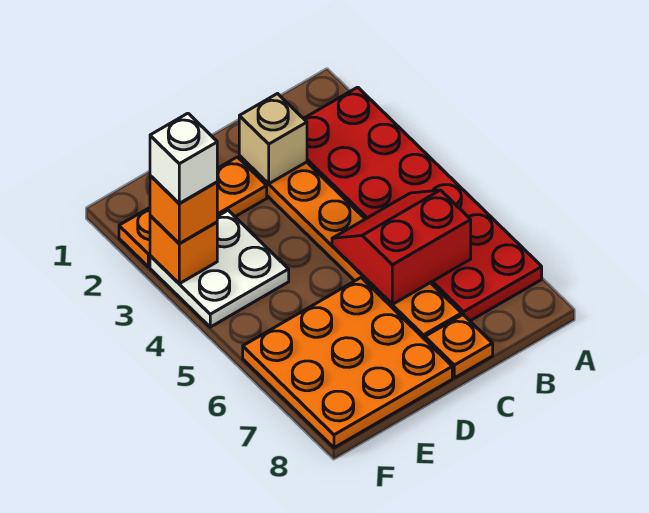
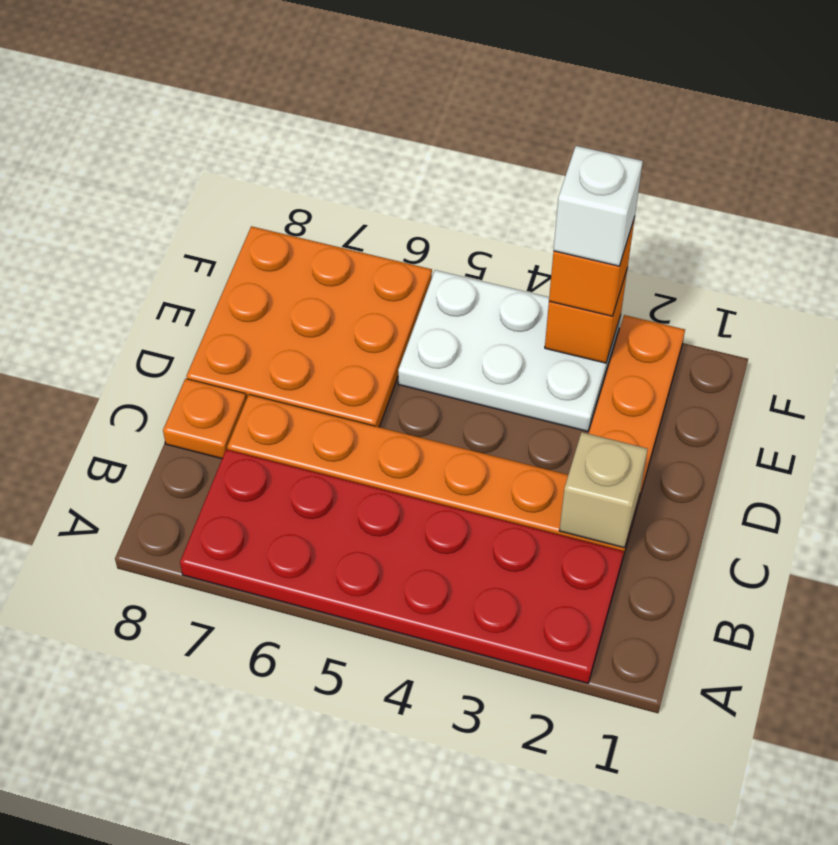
red 2x2 slope [332,190,471,304] -> none
white 2x2 plate [150,210,289,327] -> white 2x3 plate [398,270,621,431]

